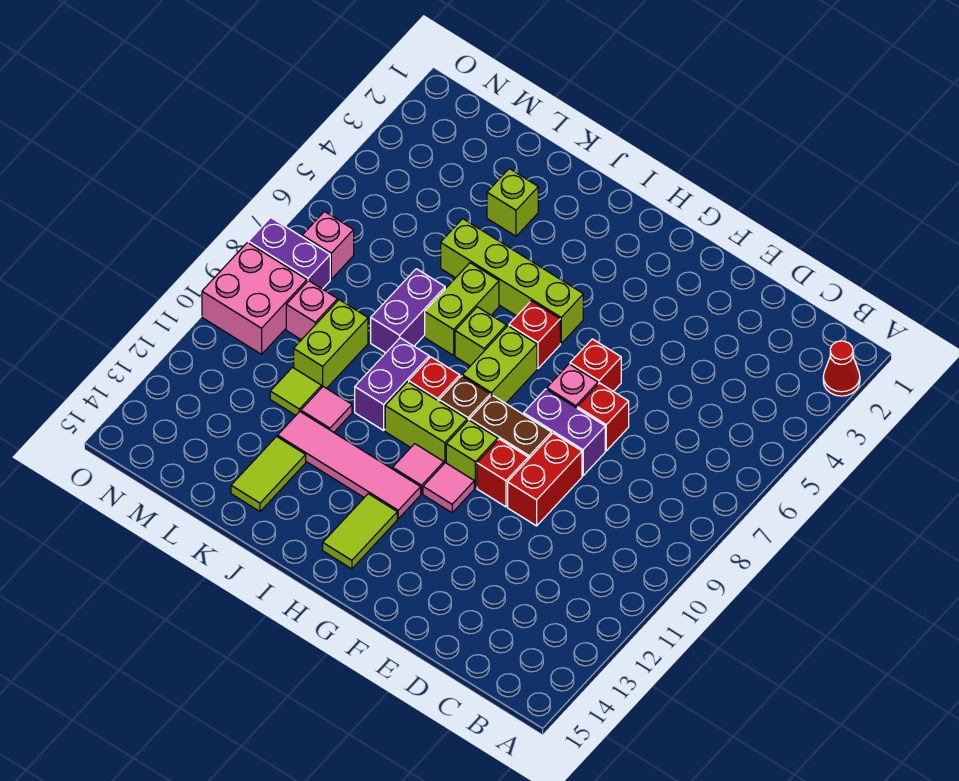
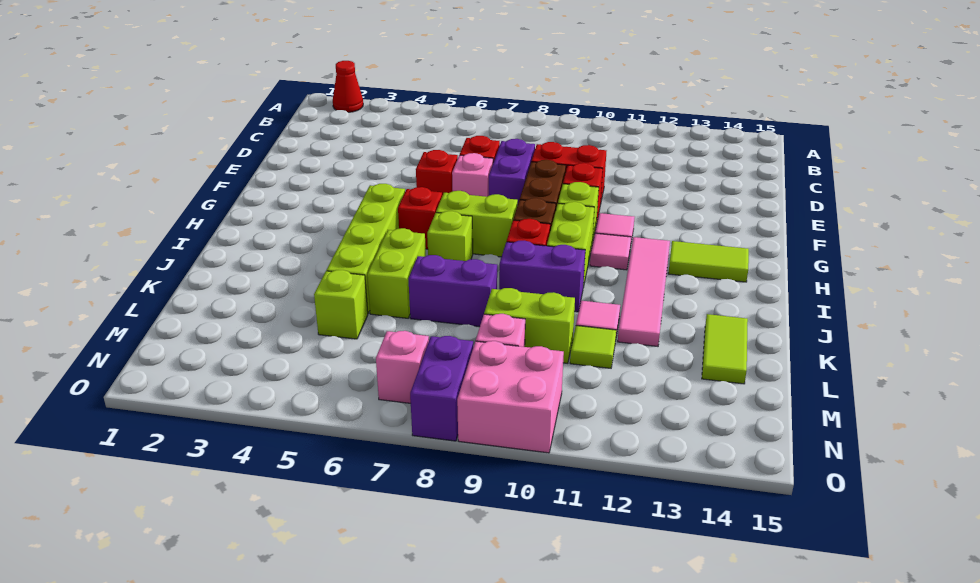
lime 1x2 brick [425,263,499,355] -> lime 1x2 brick turned to [367,228,426,318]
lime 1x1 brick [487,169,538,236] -> lime 1x1 brick moved to [314,270,368,339]
lime 1x2 tile [231,437,306,512] -> lime 1x2 tile turned to [702,314,748,384]

